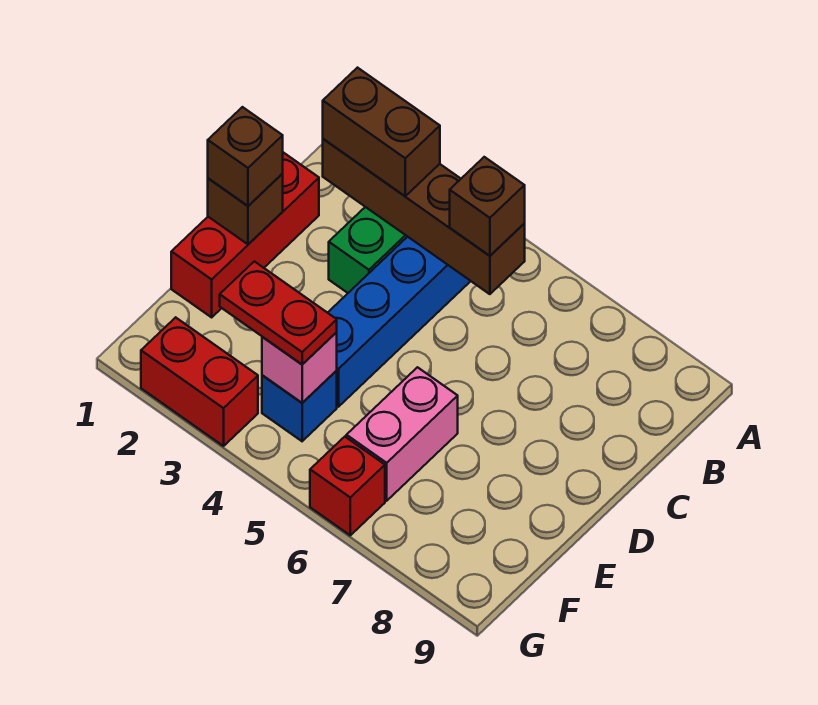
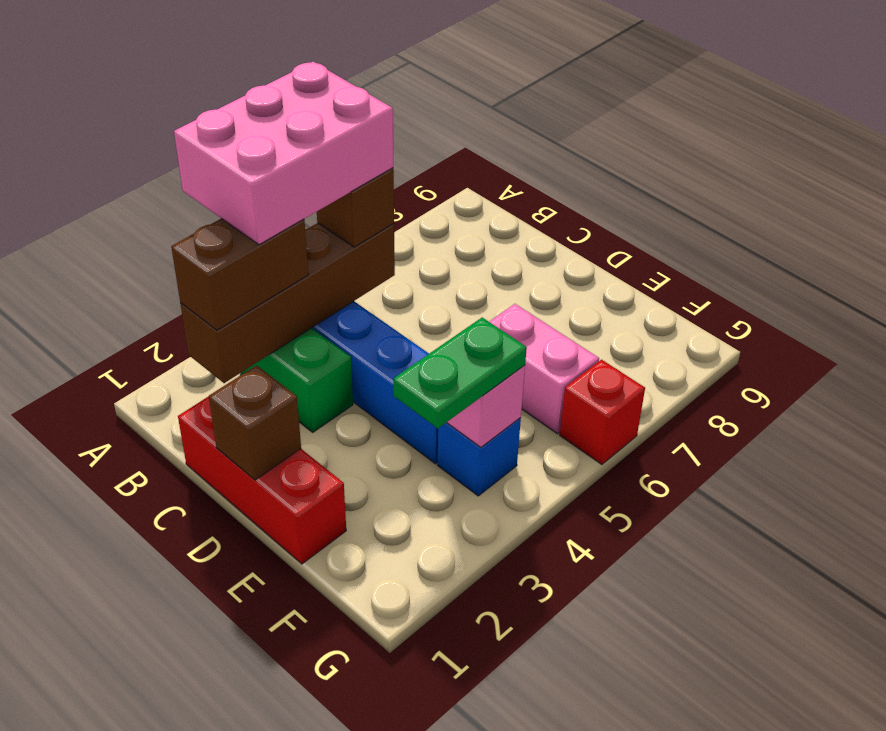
none -> pink 2x3 brick [174,62,393,245]
brown 1x1 brick [208,107,283,206] -> none
red 1x2 plate [220,261,337,364] -> green 1x2 plate [394,318,527,428]
red 1x2 brick [141,317,258,446] -> none

